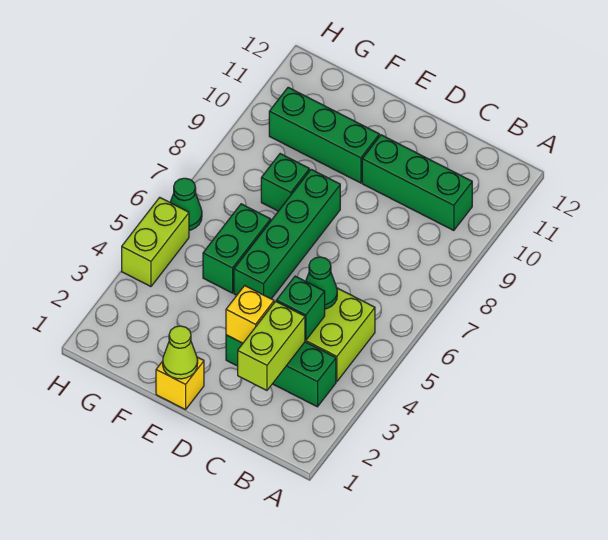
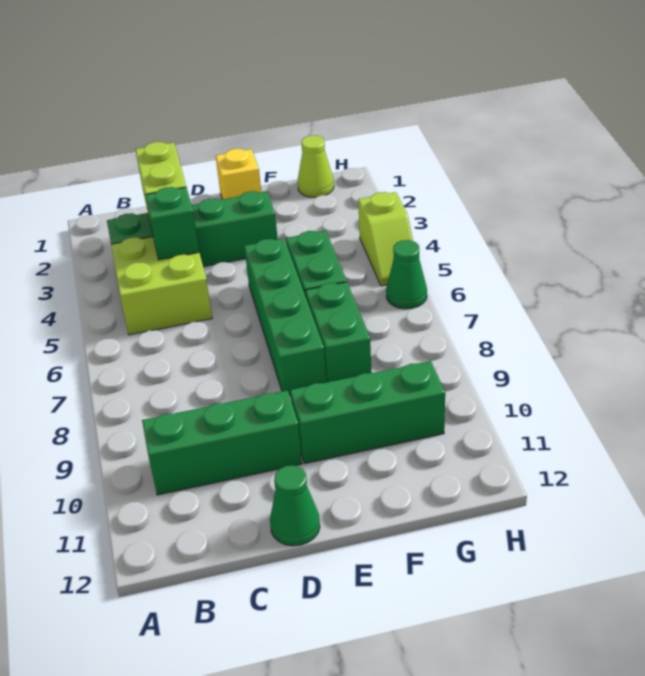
green 1x3 brick [226,335,336,407] -> green 1x4 brick [107,191,278,267]
green 1x1 cone [306,257,337,309] -> green 1x1 cone moved to [270,465,320,546]
yellow 1x1 brick [226,286,274,343] -> none
lime 1x1 cone [163,326,198,379] -> lime 1x1 cone moved to [298,135,334,197]
green 1x1 brick [261,154,309,211] -> green 1x2 brick [305,282,371,382]
lime 1x2 brick [122,197,189,287] -> lime 1x2 slope [358,192,413,286]

